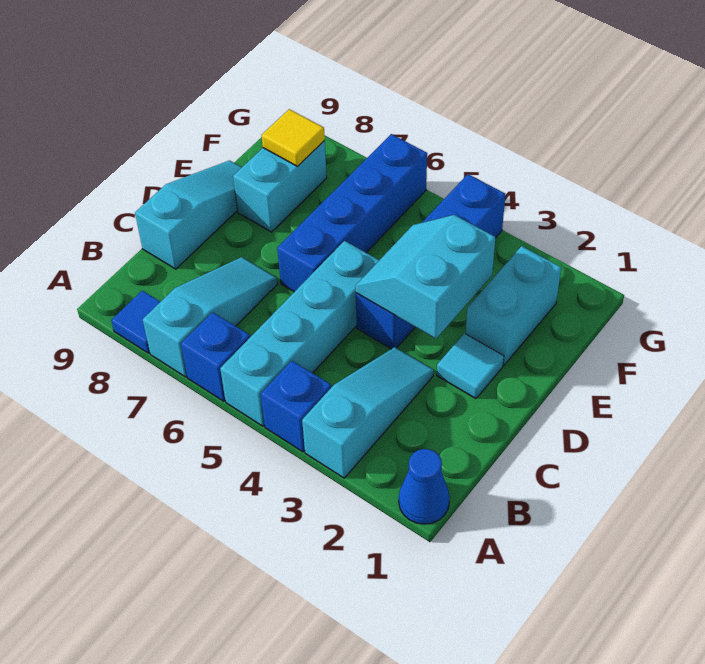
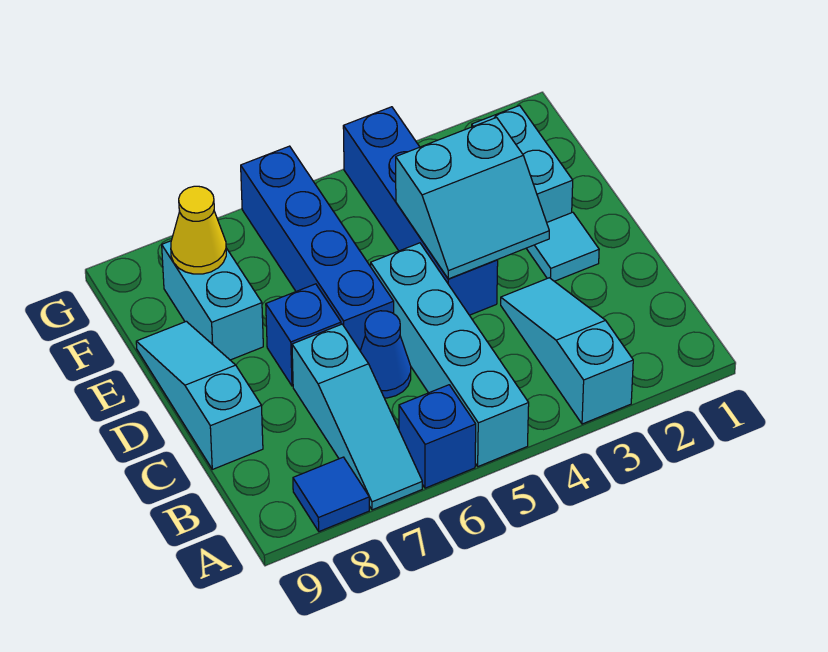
blue 1x1 cone [399,449,450,524] -> blue 1x1 cone moved to [360,311,411,398]
blue 1x1 brick [261,361,331,452] -> blue 1x1 brick moved to [266,284,341,386]
cyan 1x3 slope [143,257,277,377] -> cyan 1x3 slope turned to [292,324,422,510]
cyan 2x2 slope [355,215,495,339] -> cyan 2x2 slope turned to [396,118,549,279]
yellow 1x1 tile [262,109,325,166] -> yellow 1x1 cone [171,186,226,274]

